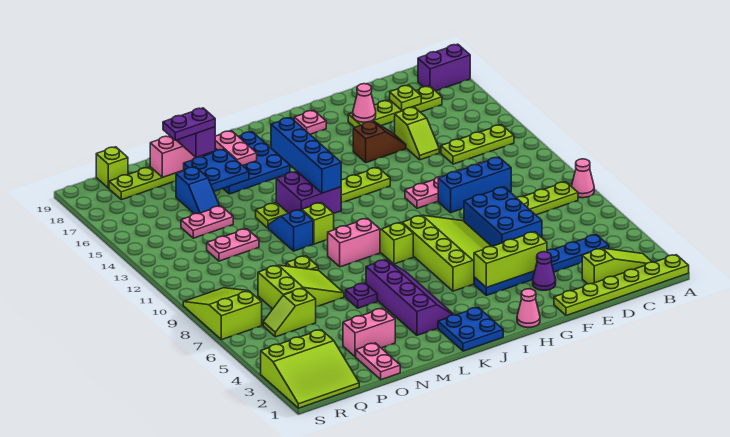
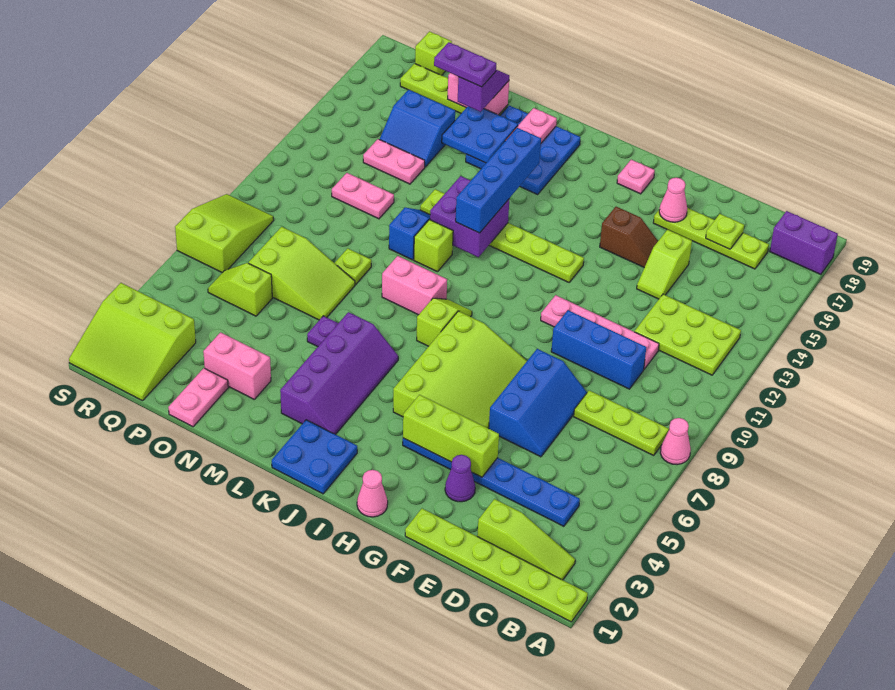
lime 1x3 plate [441,125,514,164] -> lime 2x3 plate [635,294,741,375]
blue 2x3 brick [464,187,542,246] -> blue 2x3 slope [489,349,587,457]
blue 1x2 slope [176,167,219,214] -> blue 2x2 slope [380,90,455,167]

